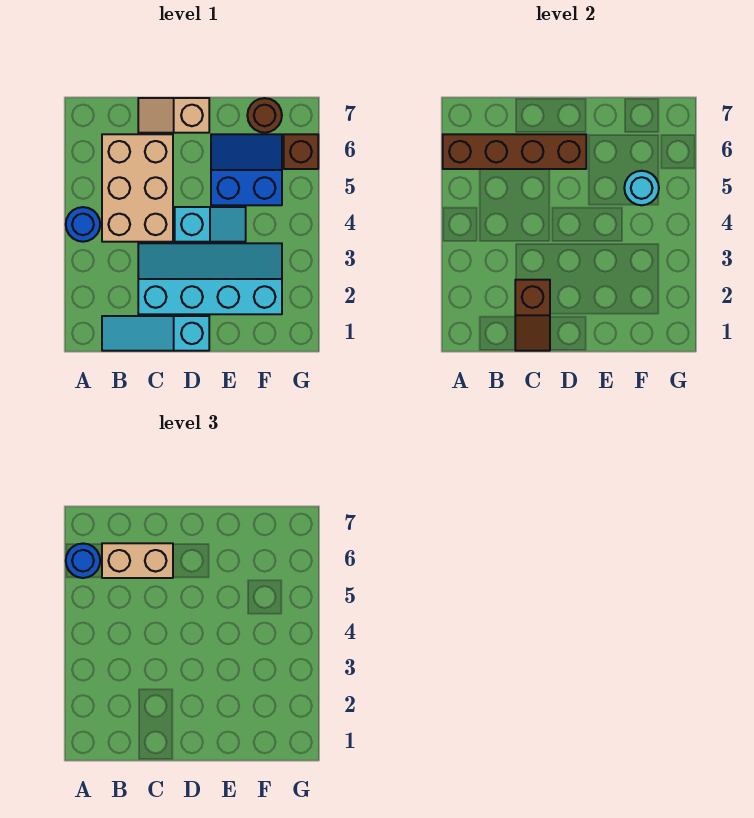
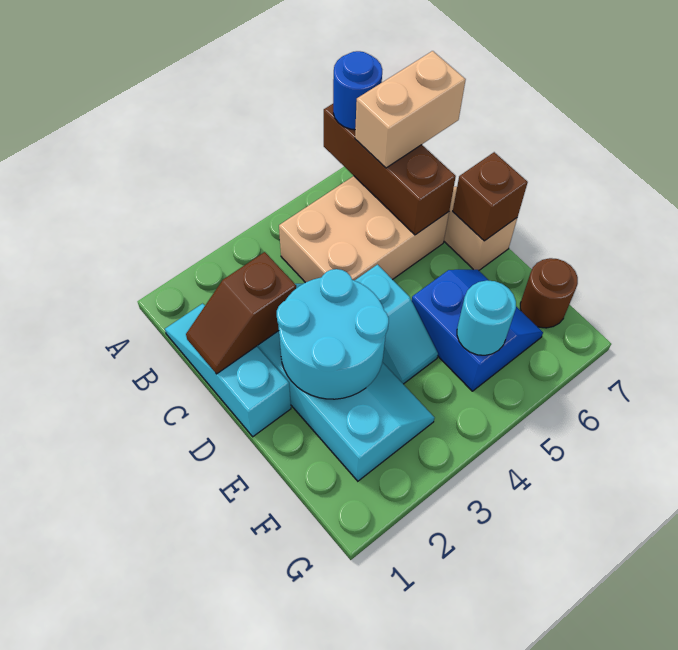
blue 1x1 round brick [66,207,100,242] -> none
brown 1x4 brick [443,134,586,169] -> brown 1x3 brick [324,104,456,235]
tan 1x2 brick [102,543,173,578] -> tan 1x2 brick turned to [355,51,466,168]
none -> cyan 2x2 round brick [277,269,389,399]
brown 1x1 brick [284,134,318,169] -> brown 1x1 brick moved to [453,152,528,241]

